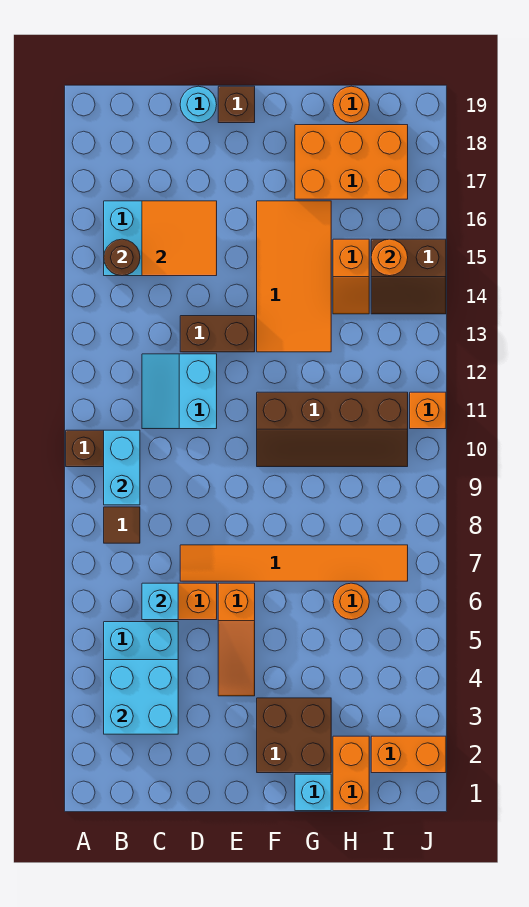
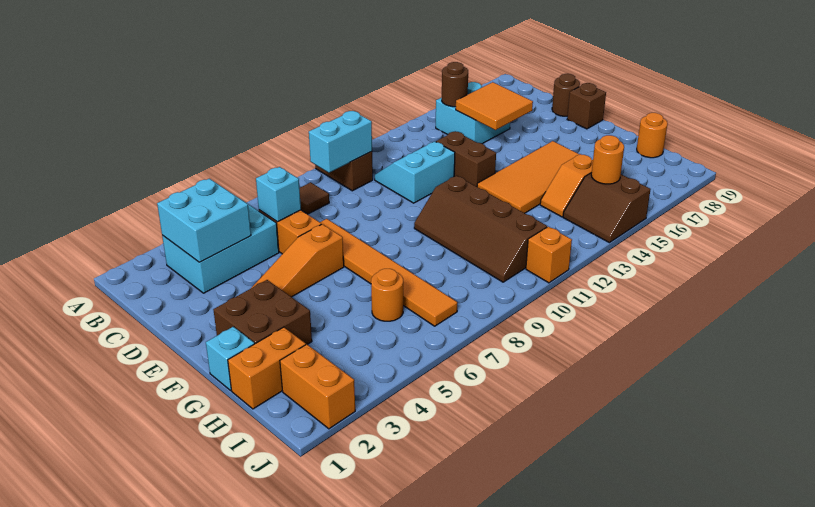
cyan 1x1 round brick [180,86,217,123] -> brown 1x1 round brick [552,74,580,116]
orange 2x3 brick [295,125,408,199] -> none

